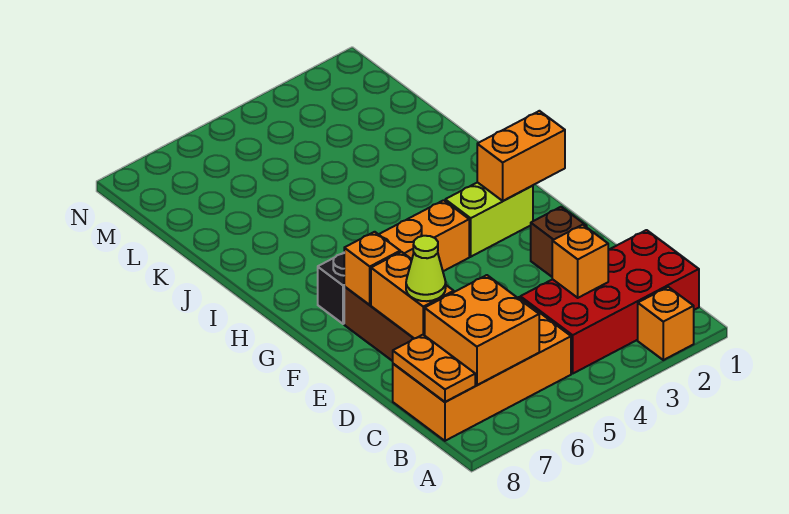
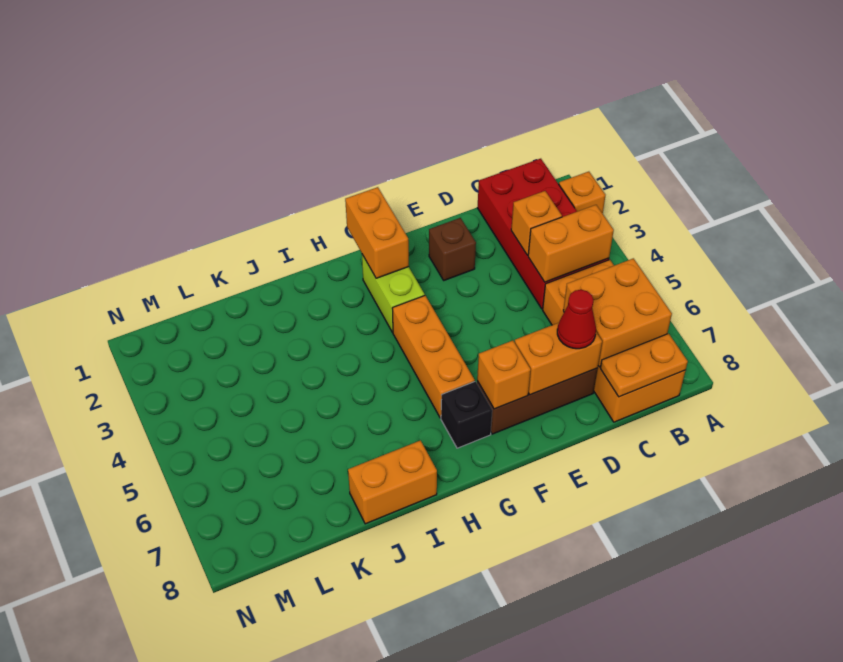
none -> orange 1x2 brick [528,205,614,282]
lime 1x1 cone [406,236,446,301] -> red 1x1 cone [557,290,596,349]
none -> orange 1x2 brick [348,440,437,524]

